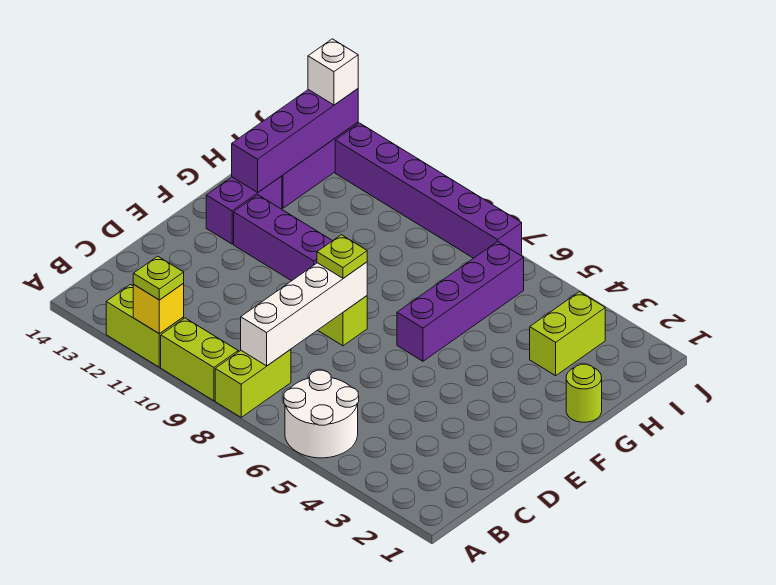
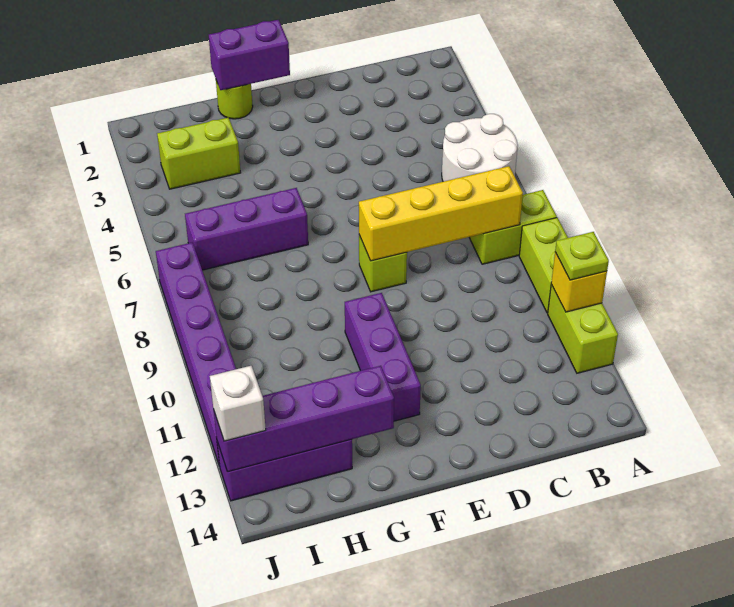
white 1x4 brick [241,262,367,366] -> yellow 1x4 brick [359,166,523,261]
lime 1x1 plate [317,235,367,278] -> none
purple 1x4 brick [397,241,524,361] -> purple 1x3 brick [185,188,308,270]
purple 1x2 brick [206,176,282,244] -> purple 1x2 brick moved to [209,20,290,90]

